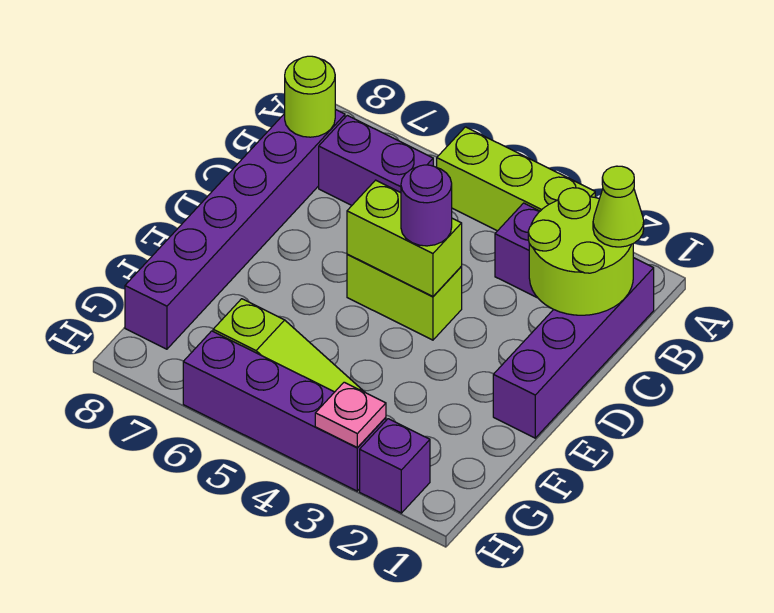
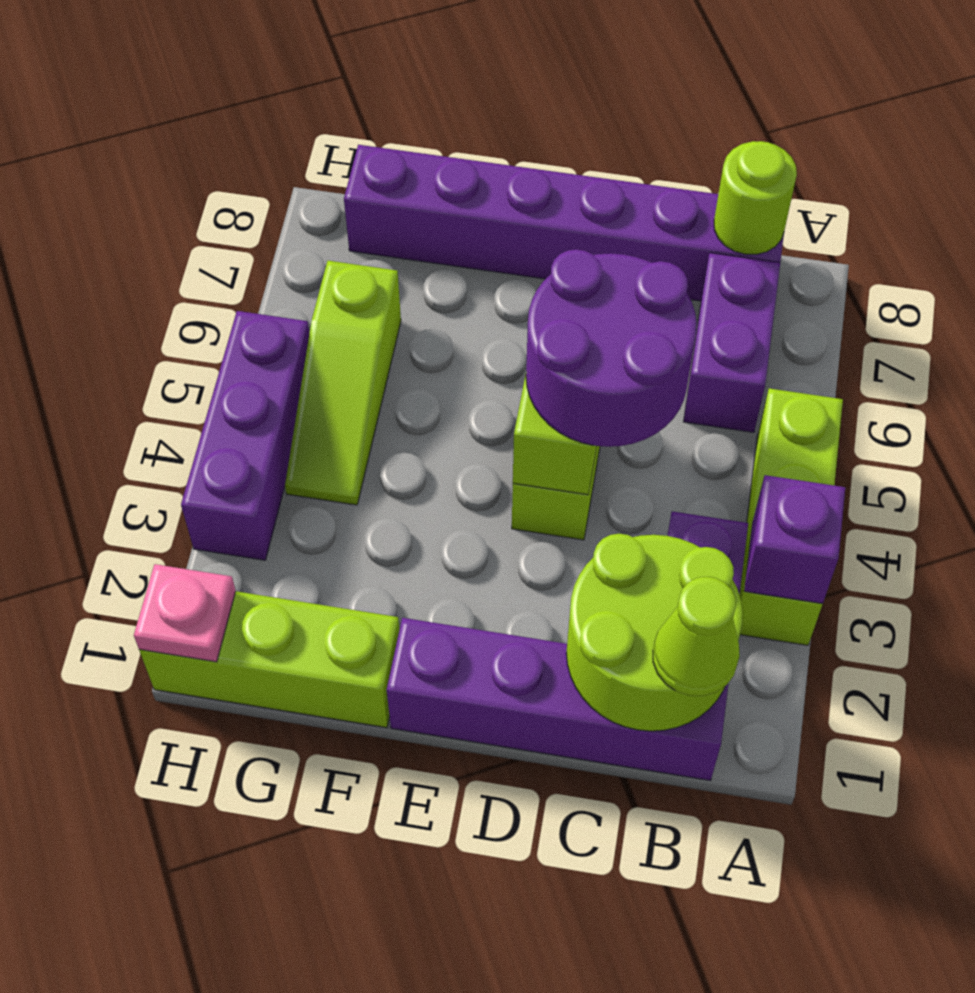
purple 1x1 round brick [401,165,452,246] -> purple 2x2 round brick [526,249,697,447]
none -> lime 1x3 brick [139,591,399,728]
purple 1x1 brick [360,419,430,513] -> purple 1x1 brick moved to [744,475,845,604]
purple 1x4 brick [183,331,386,491] -> purple 1x3 brick [181,311,309,560]
pink 1x1 plate [315,382,386,448] -> pink 1x1 plate moved to [134,564,236,662]

